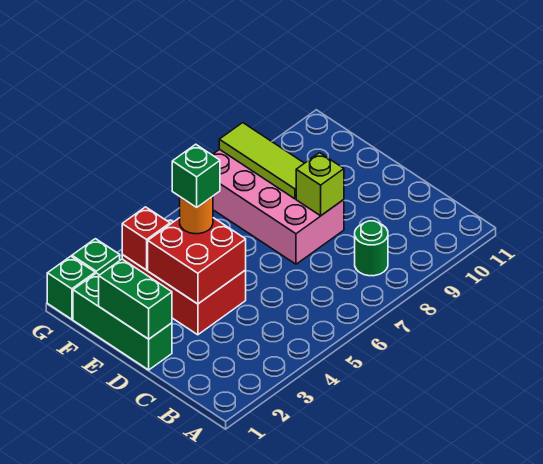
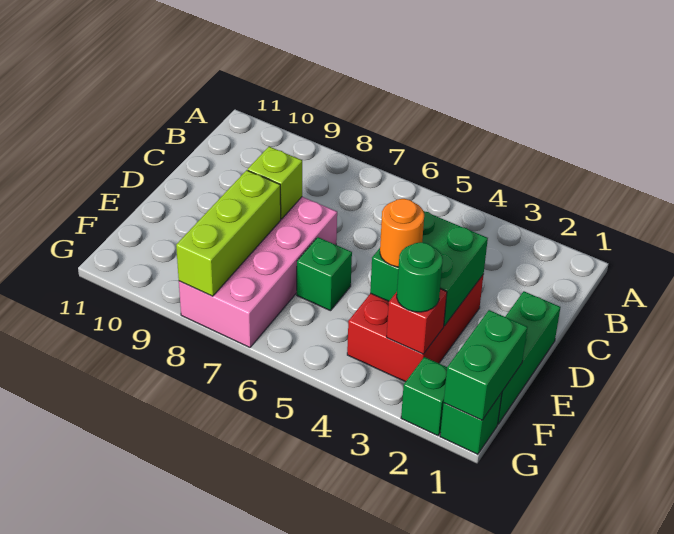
green 1x1 round brick [355,221,388,276] -> green 1x1 round brick moved to [397,242,443,312]
green 1x2 brick [99,259,172,339] -> green 1x2 brick moved to [444,310,528,420]
red 2x2 brick [148,218,246,304] -> green 2x2 brick [370,211,488,326]
green 1x1 brick [172,144,220,207] -> green 1x1 brick moved to [297,237,352,311]
lime 1x3 tile [219,123,304,199] -> lime 1x3 brick [176,170,281,296]

